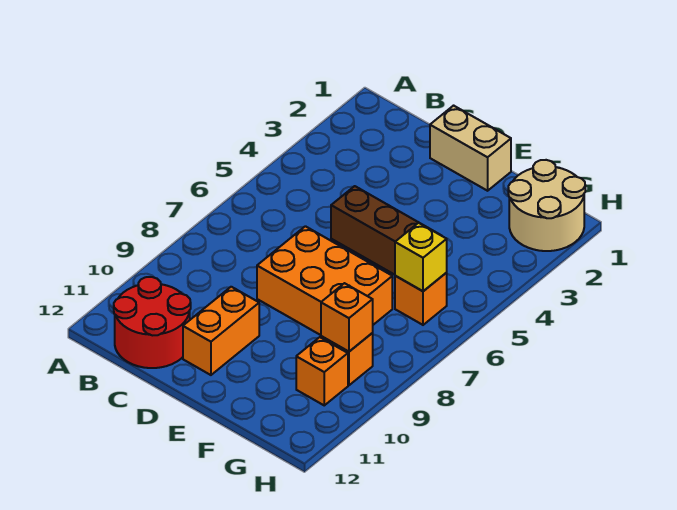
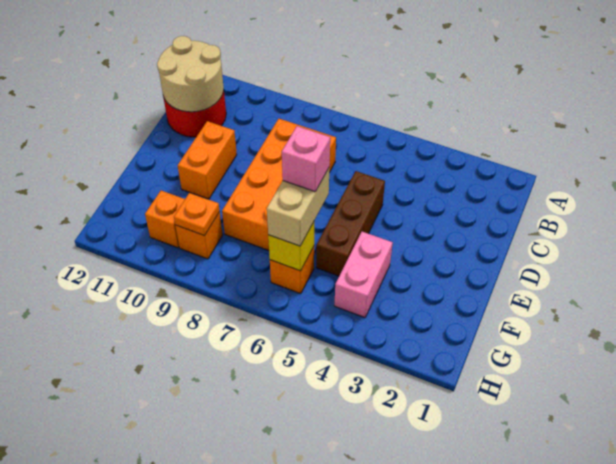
tan 1x2 brick [430,106,511,191] -> tan 1x2 brick moved to [267,168,329,246]
orange 2x3 brick [257,226,392,335] -> orange 2x4 brick [222,119,336,250]
orange 1x2 brick [183,287,259,375] -> orange 1x2 brick turned to [178,121,237,199]
none -> pink 1x2 brick [334,232,393,318]
none -> pink 1x1 brick [282,126,330,192]
tan 2x2 round brick [508,160,585,251] -> tan 2x2 round brick moved to [157,36,224,112]
orange 1x1 brick [321,283,373,352] -> orange 1x1 plate [174,193,220,236]

